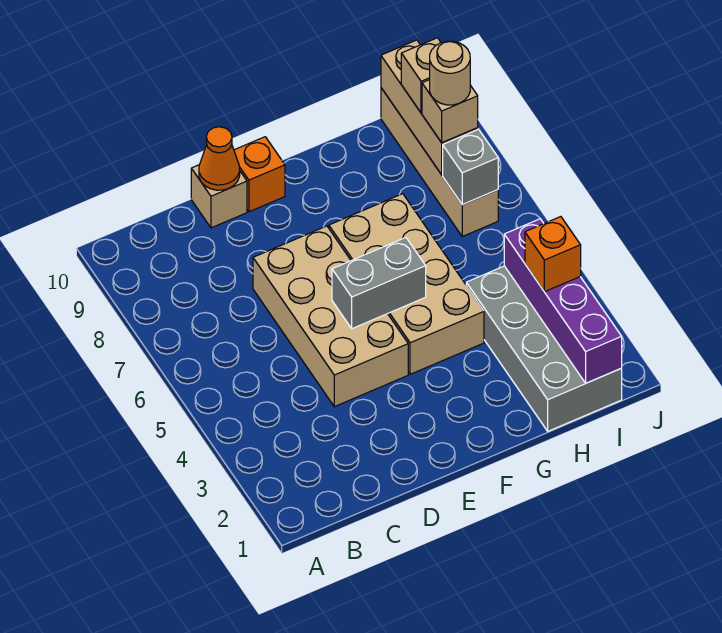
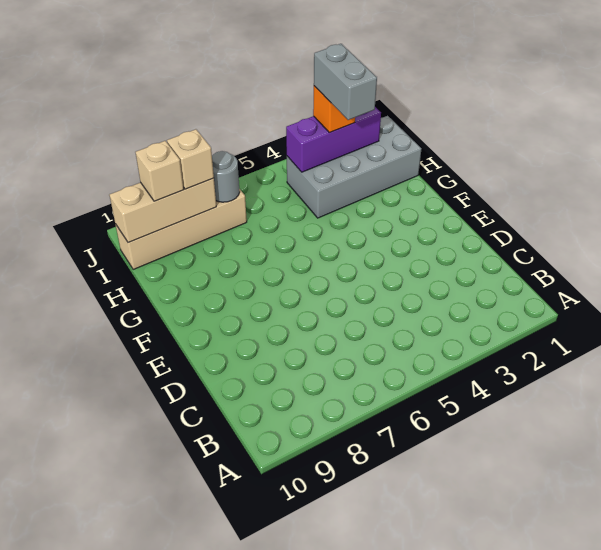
tan 2x4 brick [253,226,408,407] -> none
tan 1x1 brick [191,165,247,228] -> none
orange 1x1 cone [199,127,240,190] -> none
grey 1x2 brick [332,238,426,329] -> grey 1x2 brick moved to [314,44,377,120]
orange 1x1 brick [234,137,285,212] -> none
tan 2x4 brick [329,194,484,374] -> none
purple 1x4 brick [504,219,622,383] -> purple 1x3 brick [286,107,381,172]
grey 1x1 brick [443,129,498,205] -> grey 1x1 round brick [212,151,240,202]
tan 1x1 round brick [430,41,470,105] -> none

